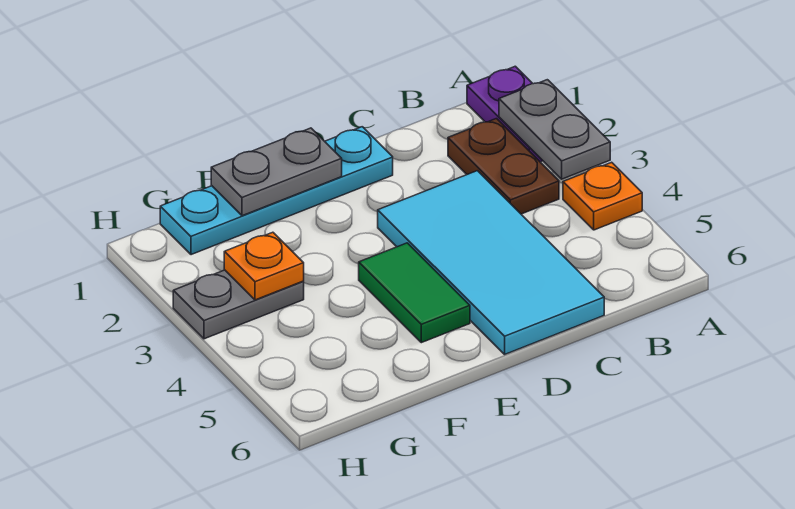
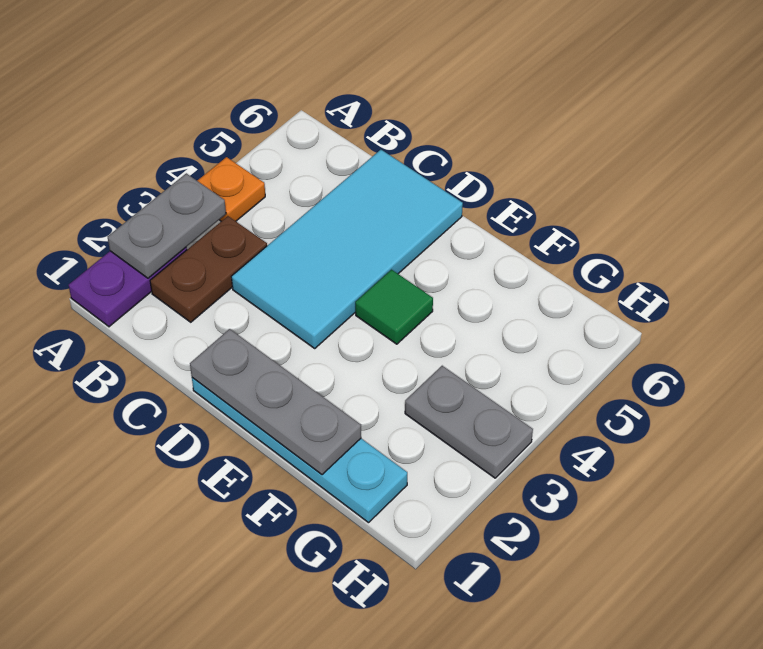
grey 1x2 plate [211,128,342,216] -> grey 1x3 plate [190,329,361,475]
green 1x2 tile [359,243,470,343] -> green 1x1 tile [355,270,433,344]
orange 1x1 plate [224,232,304,300] -> none

